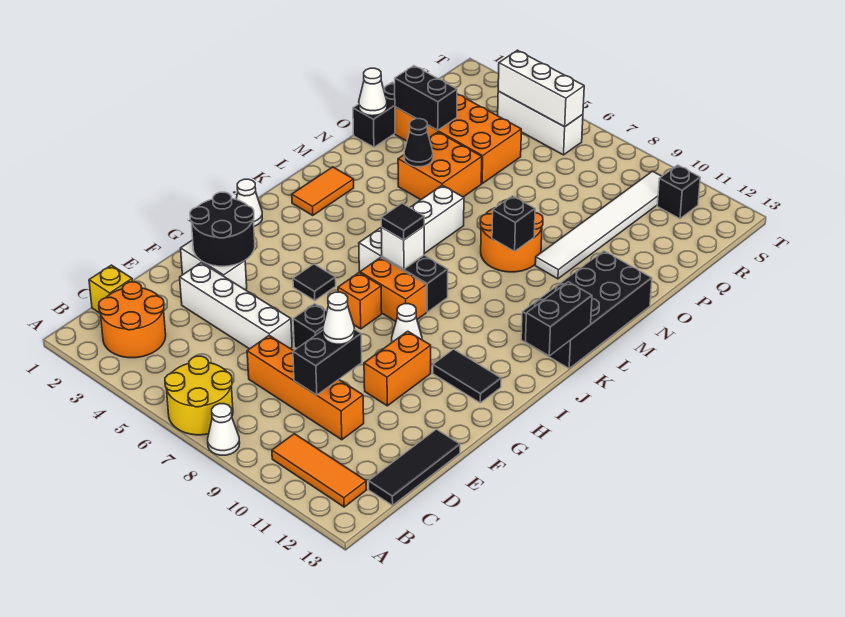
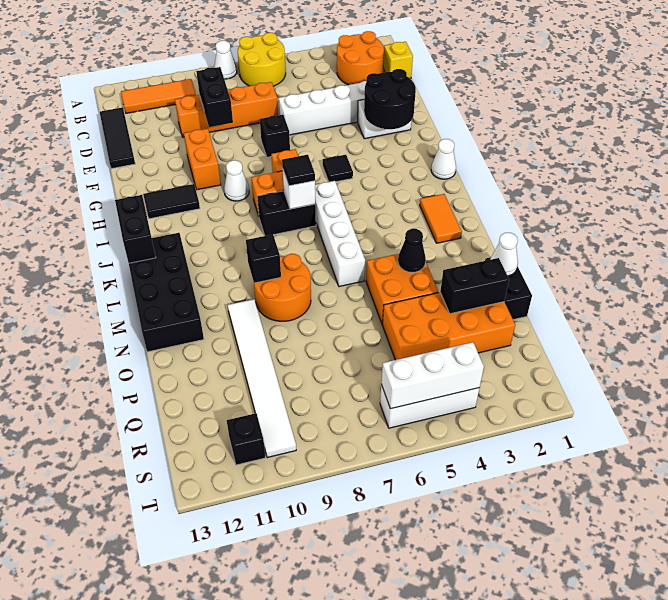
white 1x1 cone [323,292,354,344] -> none

